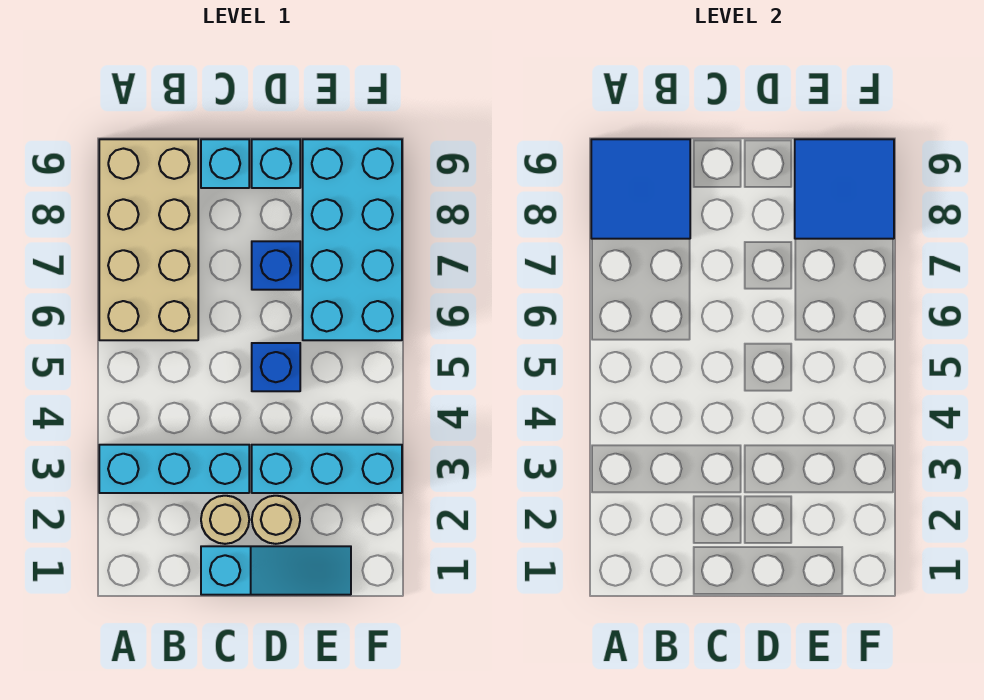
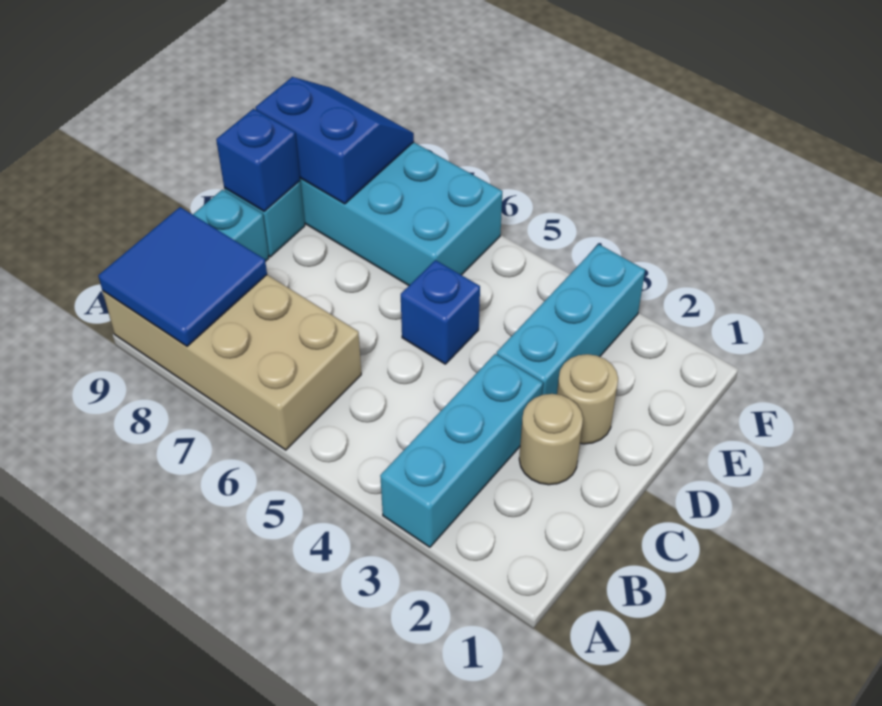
cyan 1x3 slope [201,546,351,595] -> none
blue 1x1 brick [252,241,300,290] -> blue 1x1 brick moved to [216,109,300,211]
blue 2x2 tile [795,139,894,239] -> blue 2x2 slope [255,77,414,204]

